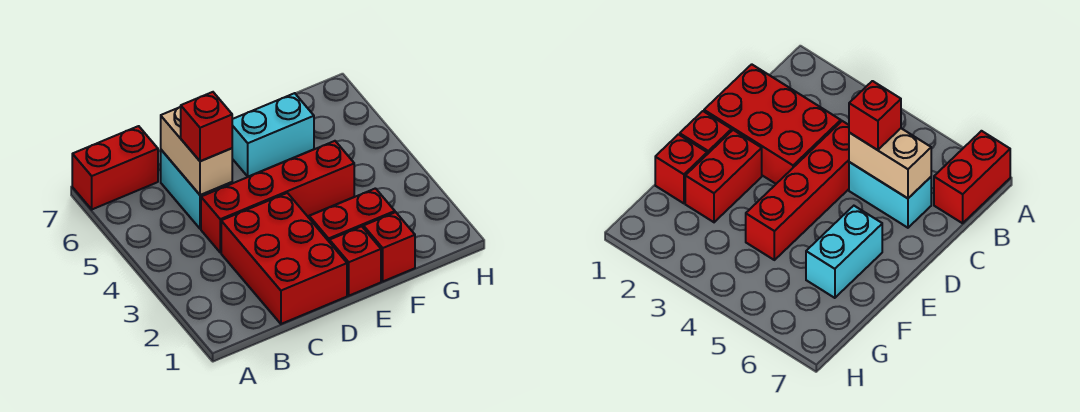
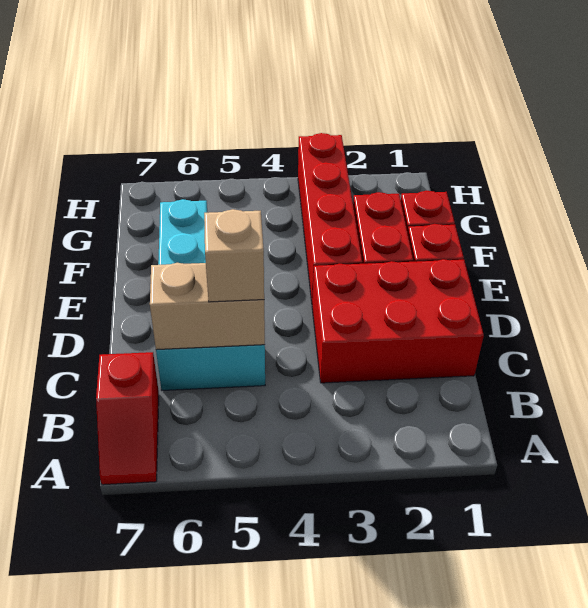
red 1x2 brick [72,126,158,209] -> red 1x2 slope [96,352,159,485]
red 1x4 brick [201,141,354,253] -> red 1x4 brick moved to [298,133,362,301]
red 1x1 brick [181,92,232,161] -> tan 1x1 brick [204,209,264,302]

